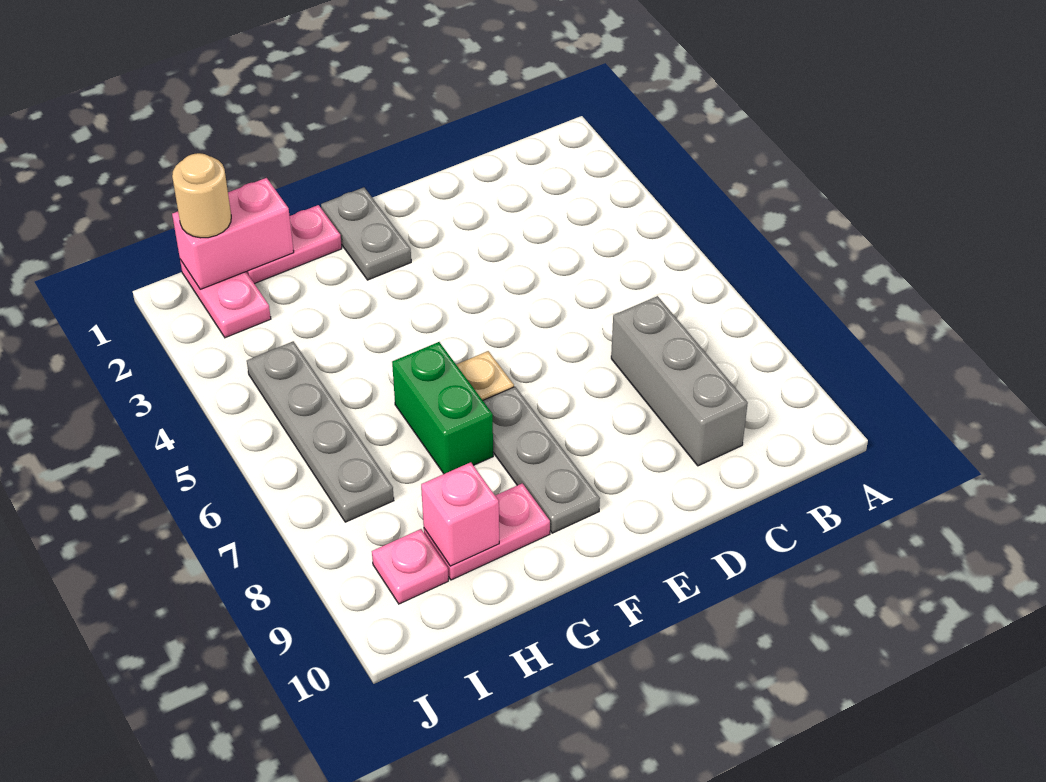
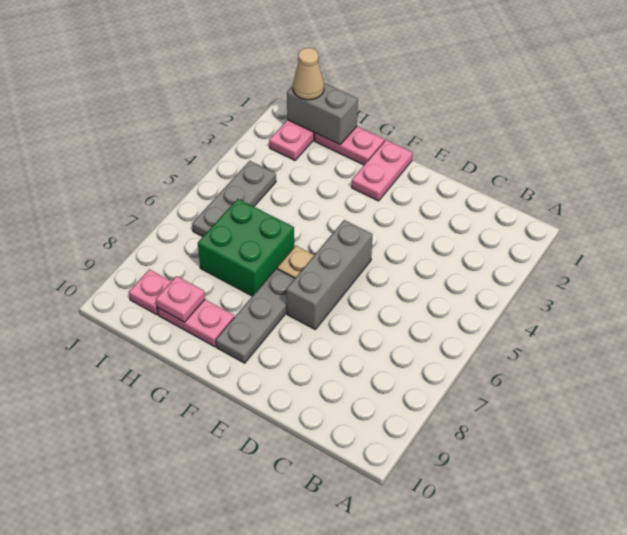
grey 1x3 brick [611,296,748,466] -> grey 1x3 brick moved to [286,220,373,329]
grey 1x2 plate [321,187,411,280] -> pink 1x2 plate [352,140,412,201]
green 1x2 brick [392,342,493,474] -> green 2x2 brick [198,199,294,296]
pink 1x2 brick [172,178,294,289] -> grey 1x2 brick [287,83,358,145]
pink 1x1 brick [421,462,499,566] -> pink 1x1 plate [156,276,205,322]
tan 1x1 round brick [172,153,231,238] -> tan 1x1 cone [293,48,324,100]
grey 1x4 plate [247,341,394,522] -> grey 1x3 plate [192,161,276,237]

